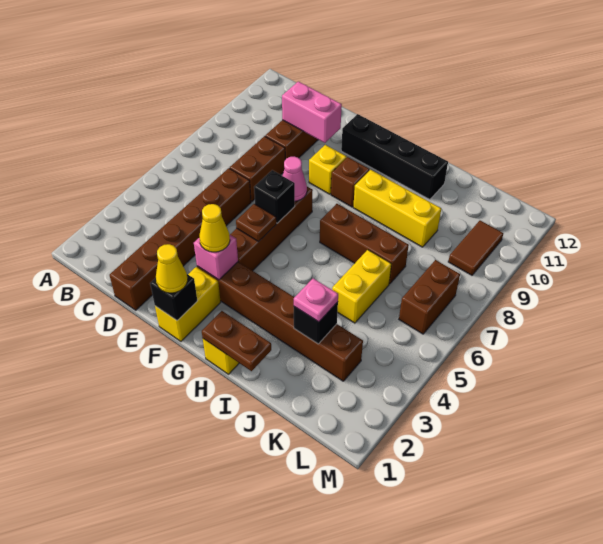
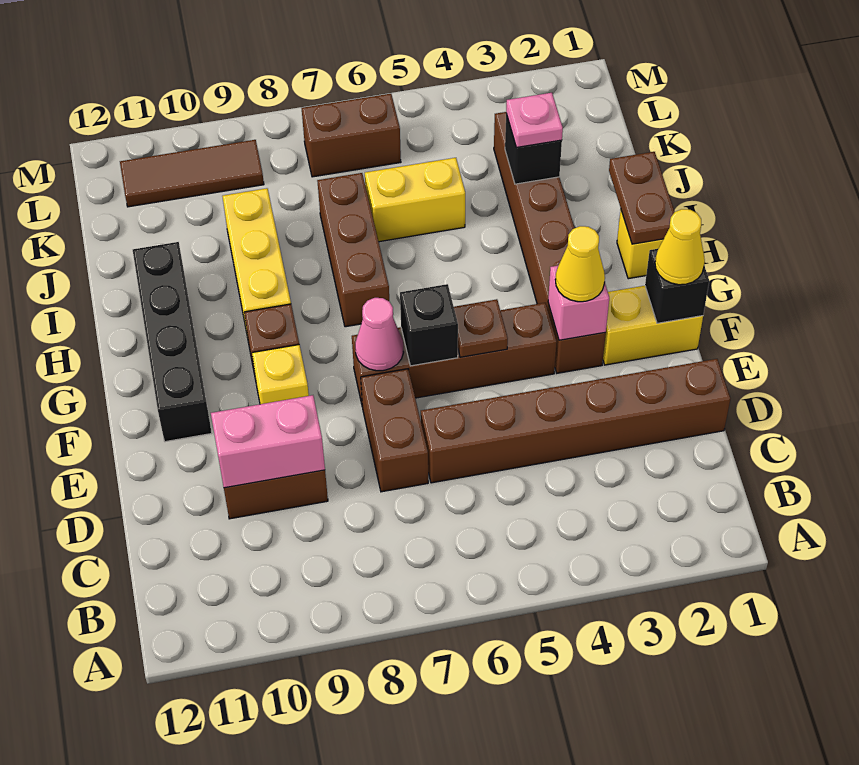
brown 1x2 brick [230,136,285,202] -> brown 1x2 brick turned to [361,369,428,492]
pink 1x2 brick [282,81,342,143] -> pink 1x2 brick turned to [211,395,325,488]
brown 1x2 tile [448,221,503,275] -> brown 1x3 tile [120,140,264,207]

